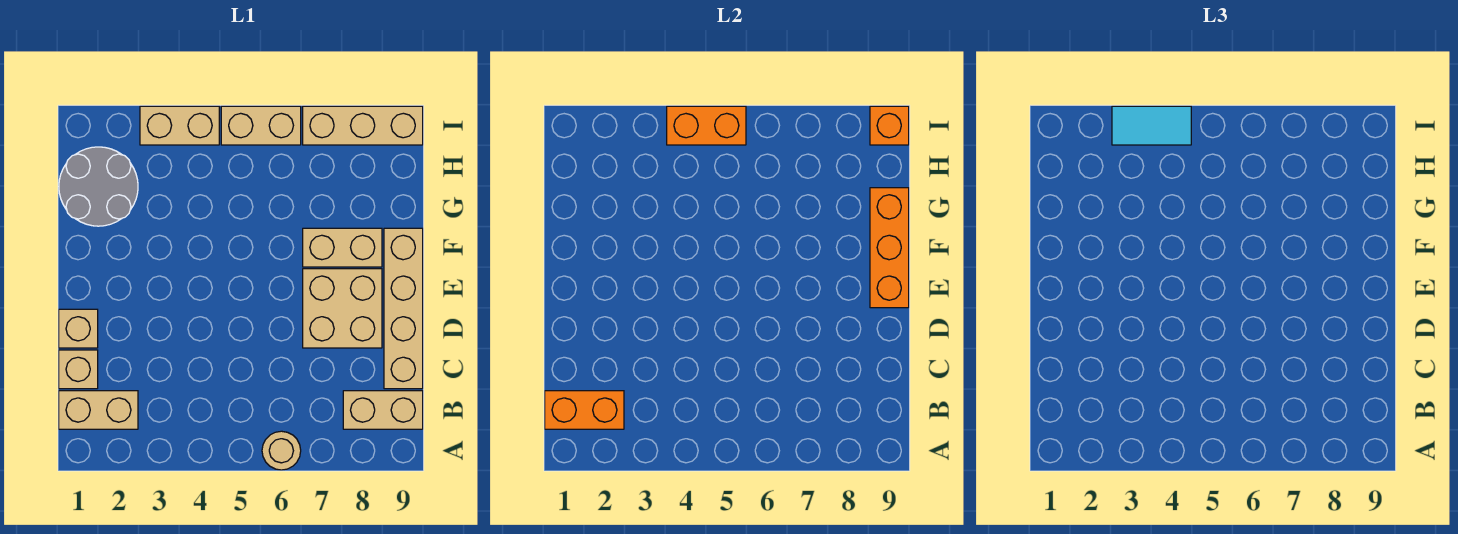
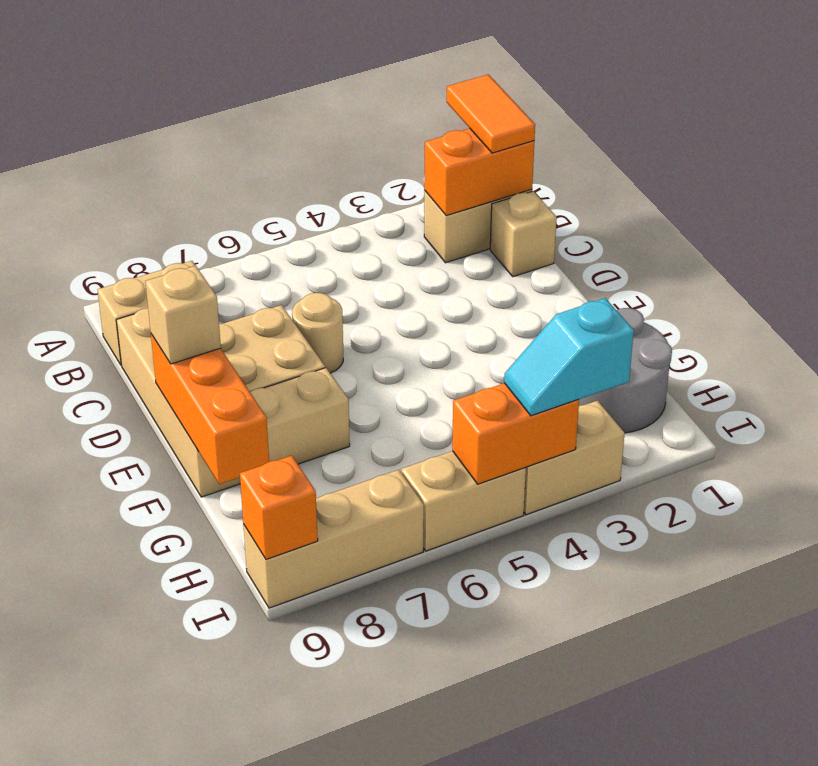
none -> orange 1x2 tile [446,74,535,153]
tan 1x1 round brick [262,431,301,470] -> tan 1x1 round brick moved to [292,293,343,373]
tan 1x1 brick [59,309,98,348] -> tan 1x1 brick moved to [145,266,221,364]
cyan 1x2 tile [1112,106,1191,145] -> cyan 1x2 slope [504,298,634,416]

